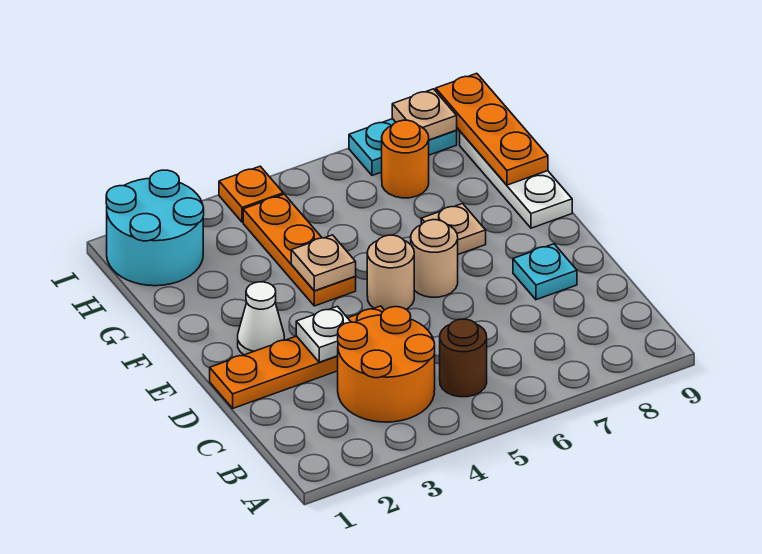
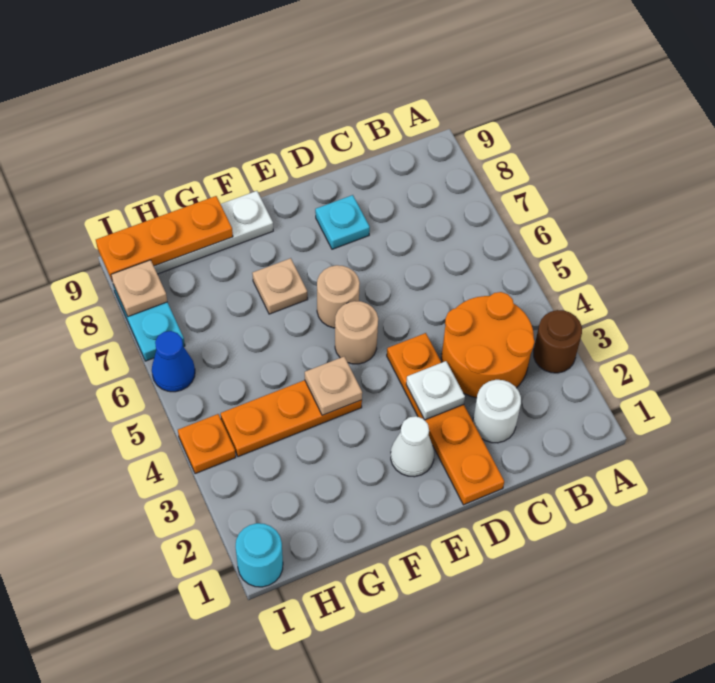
brown 1x1 round brick [440,319,487,397] -> brown 1x1 round brick moved to [534,310,582,373]
none -> white 1x1 round brick [473,380,521,443]
cyan 2x2 round brick [106,170,204,286] -> cyan 1x1 round brick [236,523,283,587]
orange 1x1 round brick [382,120,429,198] -> none
none -> blue 1x1 cone [152,331,195,392]

